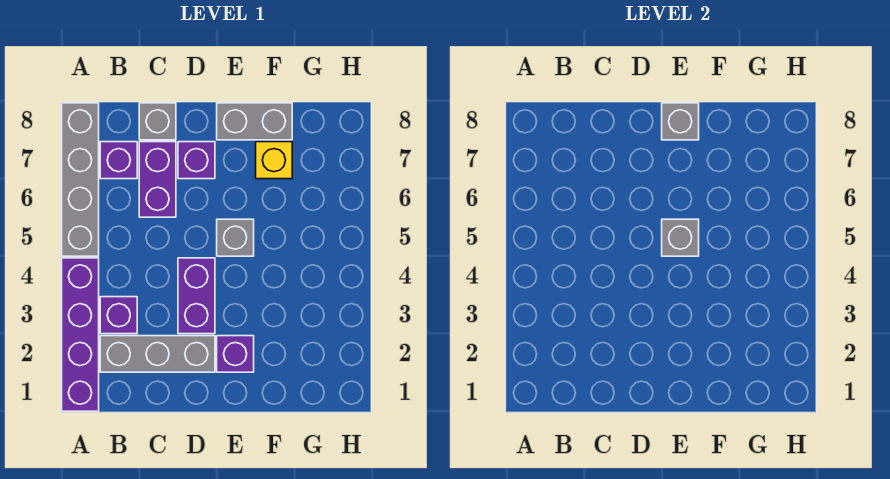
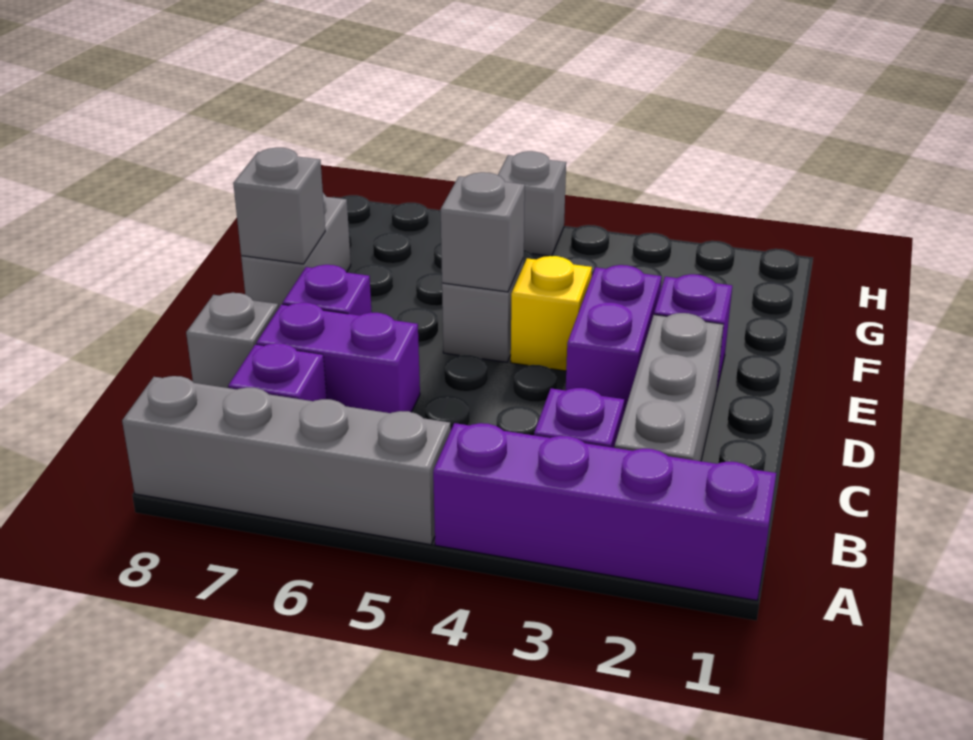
purple 1x2 brick [178,258,215,334] -> purple 1x2 brick turned to [566,265,662,415]
yellow 1x1 brick [256,142,292,179] -> yellow 1x1 brick moved to [511,256,592,371]
none -> grey 1x1 brick [498,151,566,256]

